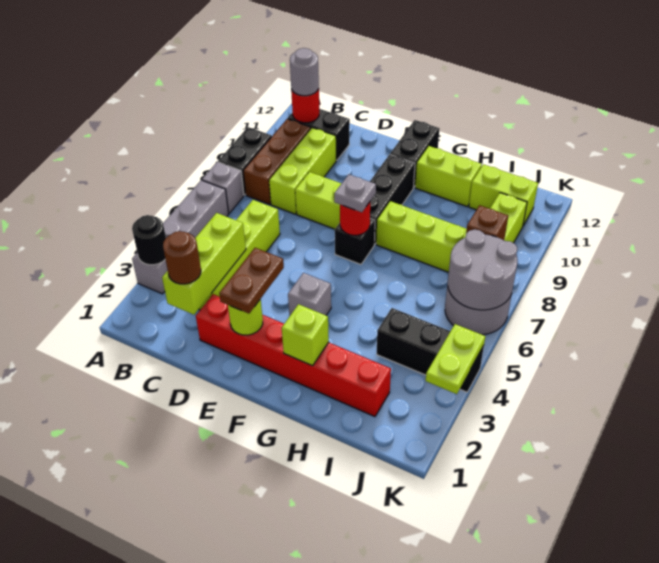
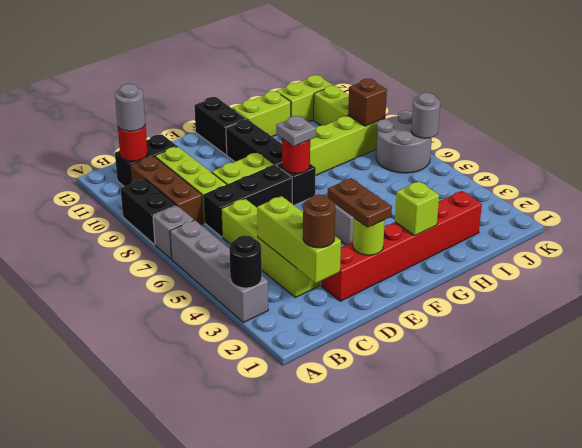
black 1x3 brick [377,308,484,392] -> black 1x3 brick moved to [204,165,292,237]
grey 2x2 round brick [448,229,518,310] -> grey 1x1 round brick [411,93,440,138]
lime 1x2 plate [426,324,485,394] -> none

